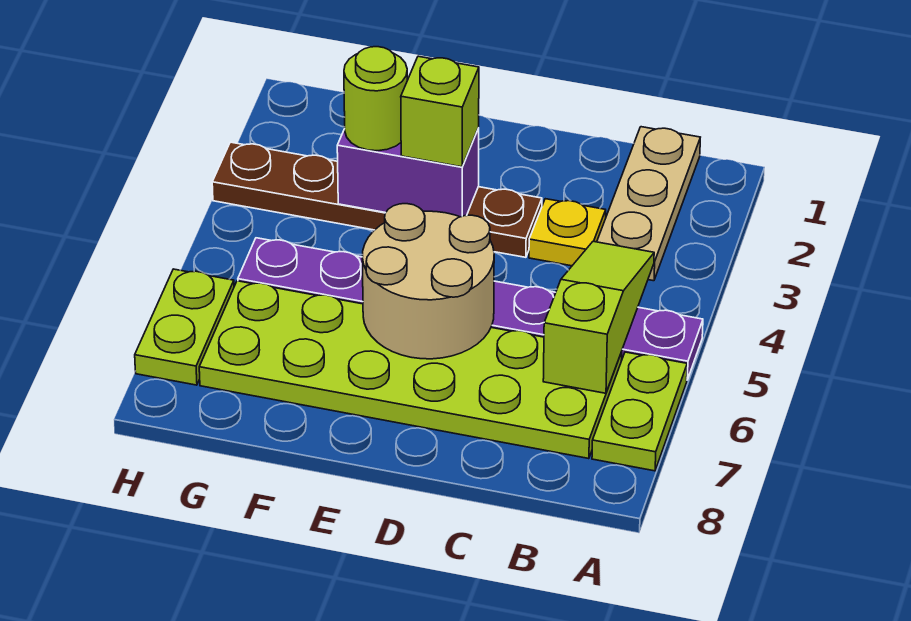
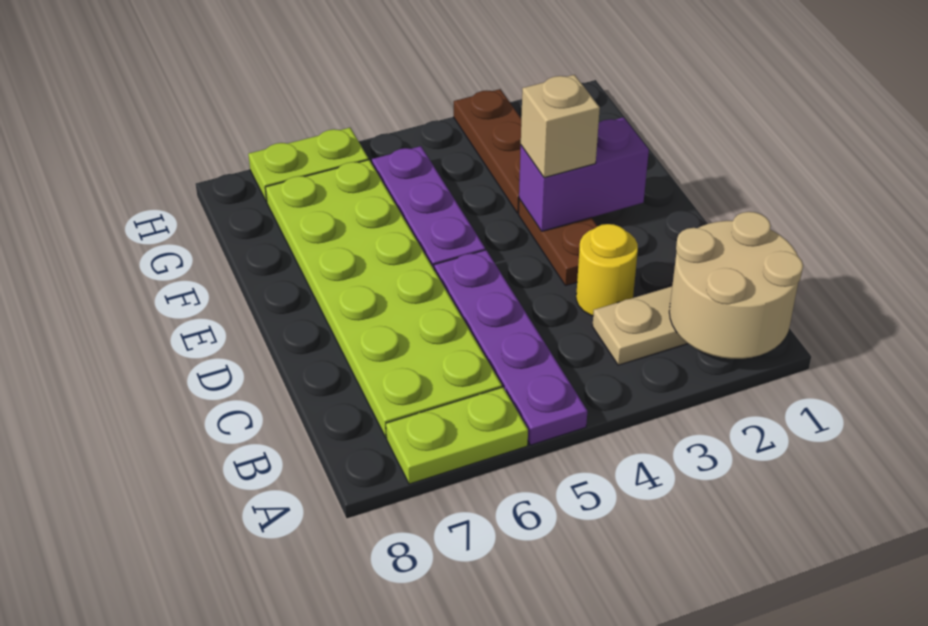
lime 1x3 slope [543,241,654,393] -> none
yellow 1x1 plate [529,199,606,266] -> yellow 1x1 round brick [576,224,638,316]
tan 2x2 round brick [362,204,494,359] -> tan 2x2 round brick moved to [669,212,803,359]
purple 1x2 brick [337,128,479,217] -> purple 1x2 brick turned to [519,117,649,231]
lime 1x1 brick [401,56,479,167] -> tan 1x1 brick [521,75,600,178]
lime 1x1 round brick [344,47,407,151] -> none

